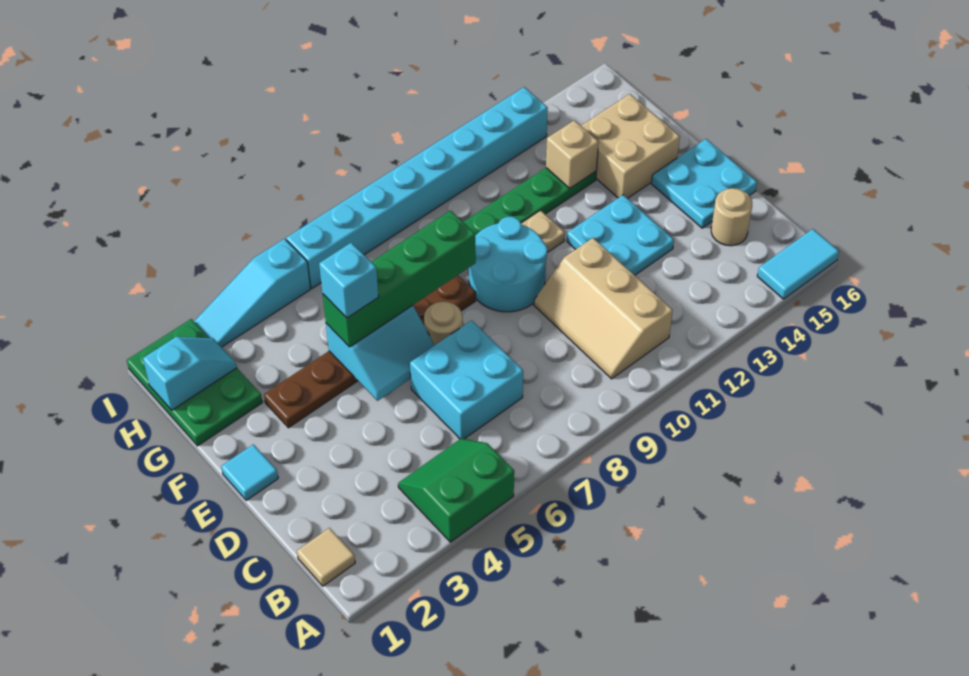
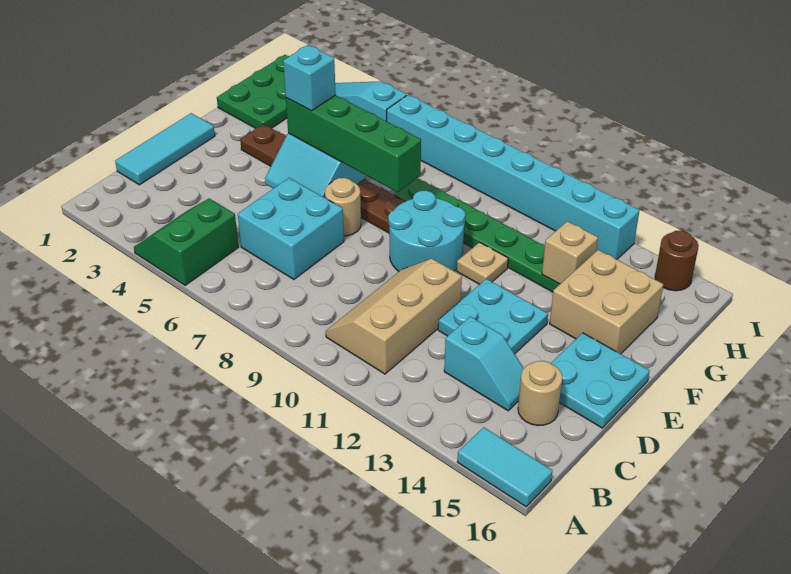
green 2x2 slope [398,438,514,542] -> green 2x2 slope turned to [134,199,238,286]
tan 1x1 tile [297,528,355,586] -> none
cyan 1x1 tile [221,444,278,500] -> cyan 1x3 tile [115,113,215,185]
cyan 1x2 slope [143,337,237,410] -> cyan 1x2 slope moved to [444,316,524,411]
none -> brown 1x1 round brick [655,231,699,291]

